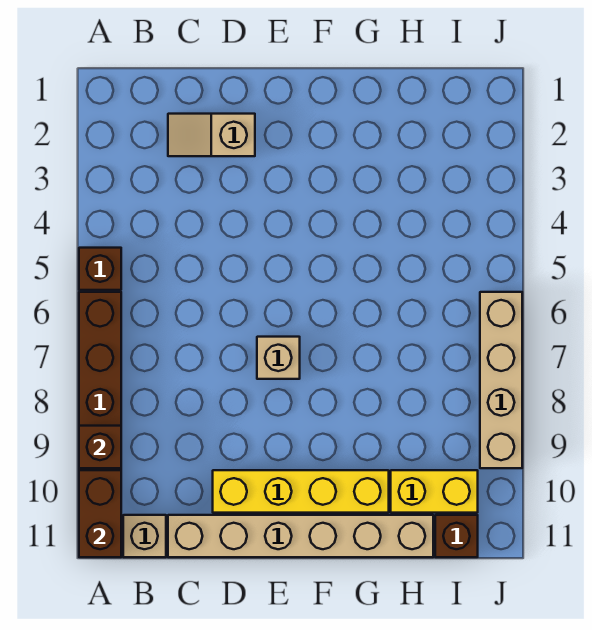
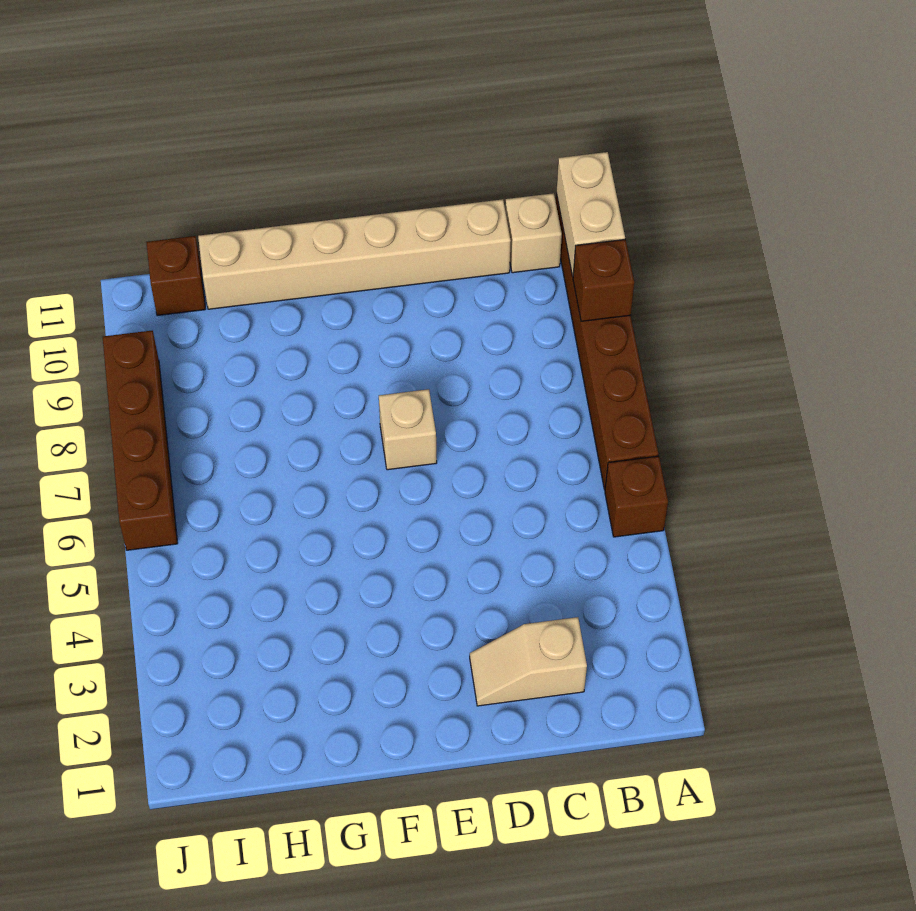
brown 1x2 brick [79,470,121,557] -> tan 1x2 brick [556,152,625,277]
tan 1x2 slope [168,114,255,156] -> tan 1x2 slope turned to [470,617,587,706]
yellow 1x4 brick [213,470,389,513] -> none
yellow 1x2 brick [391,470,478,513] -> none
tan 1x4 brick [480,292,522,468] -> brown 1x4 brick [103,330,178,550]

